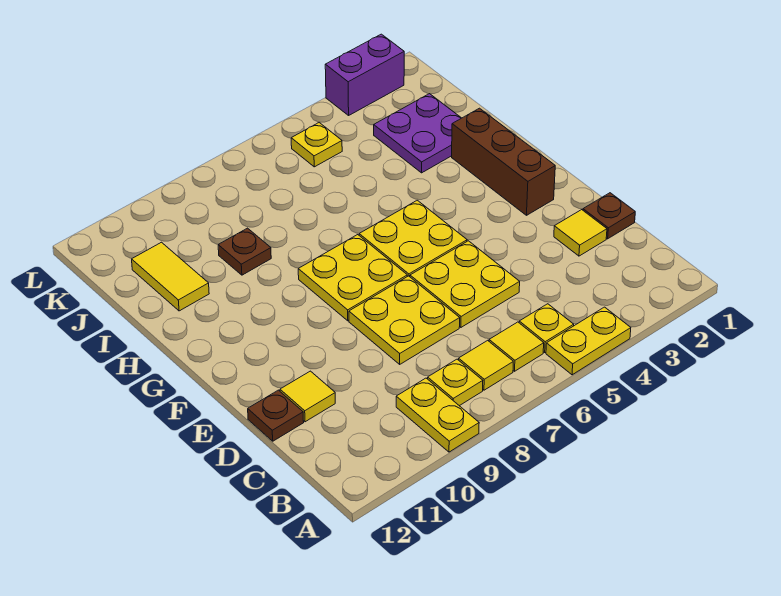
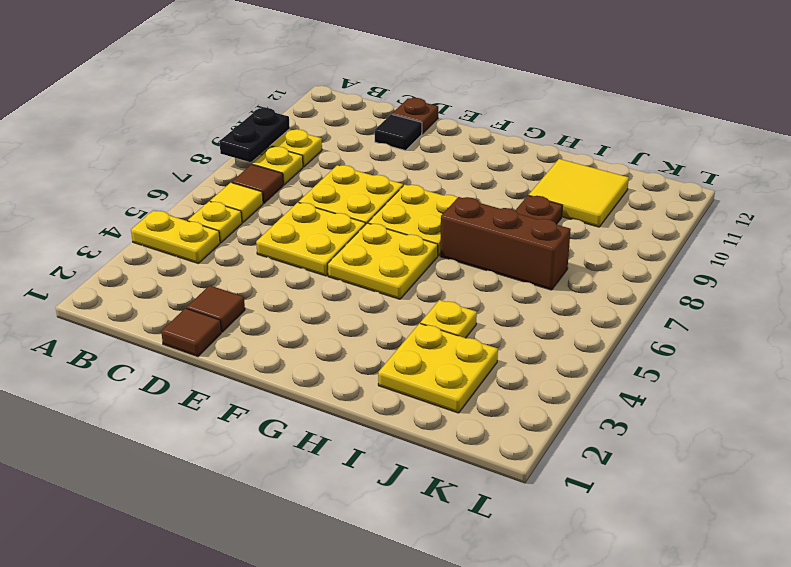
yellow 1x2 plate [546,307,631,375] -> yellow 1x2 plate turned to [131,210,220,263]
none -> black 1x2 plate [219,108,290,162]
yellow 1x1 tile [459,340,513,390] -> brown 1x1 tile [232,164,283,203]
brown 1x1 plate [583,193,635,239] -> brown 1x1 tile [161,308,221,357]
yellow 1x1 tile [554,210,607,256] -> brown 1x1 tile [187,285,245,332]
yellow 1x1 tile [280,371,335,422] -> black 1x1 tile [375,114,422,151]
brown 1x3 brick [452,108,555,215] -> brown 1x3 brick moved to [440,197,571,290]
purple 2x2 plate [374,94,461,173] -> yellow 2x2 plate [378,323,498,413]
yellow 1x2 tile [132,242,209,311] -> yellow 2x2 tile [529,159,629,227]
yellow 1x1 plate [291,123,342,167] -> yellow 1x1 plate moved to [420,300,477,338]
purple 1x2 brick [325,34,404,115] -> none

